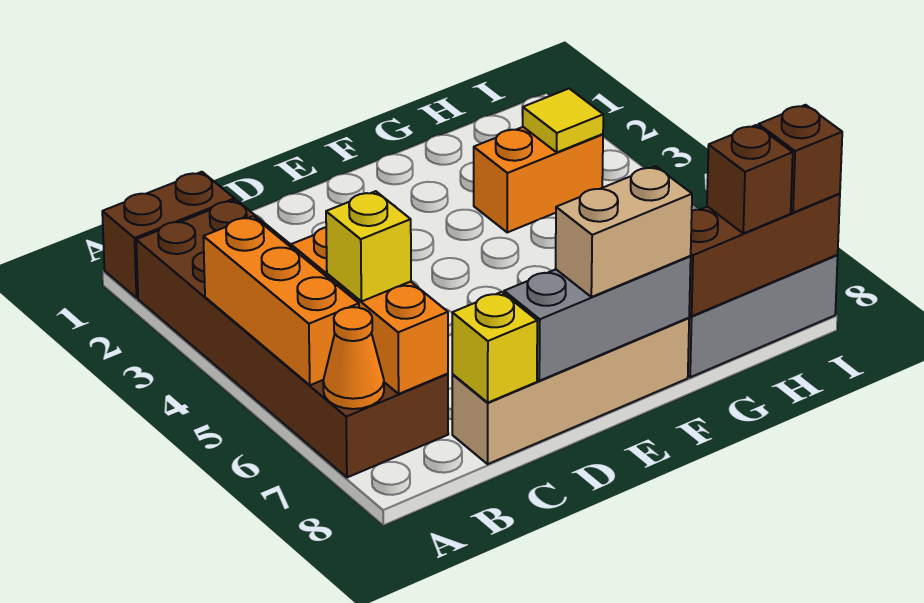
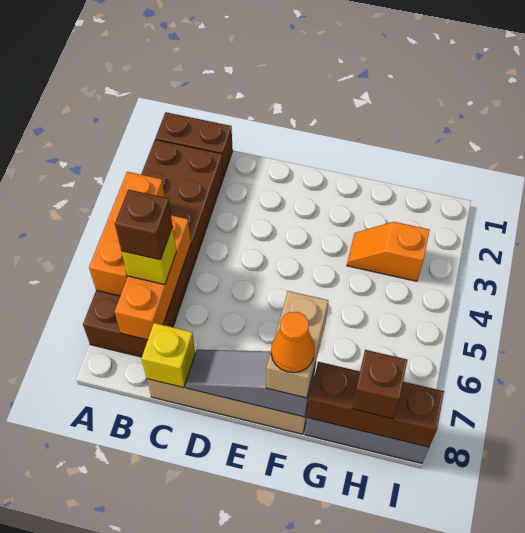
orange 1x1 cone [323,307,384,409] -> orange 1x1 cone moved to [271,312,315,373]
grey 1x3 brick [504,256,691,381] -> grey 1x3 slope [185,350,316,417]
tan 1x2 brick [555,166,692,297] -> tan 1x2 brick turned to [266,291,328,398]
orange 1x2 brick [474,127,603,232] -> orange 1x2 slope [347,222,430,281]
yellow 1x1 tile [523,89,603,152] -> none
brown 1x1 brick [758,105,842,213] -> brown 1x1 brick moved to [115,190,173,260]

